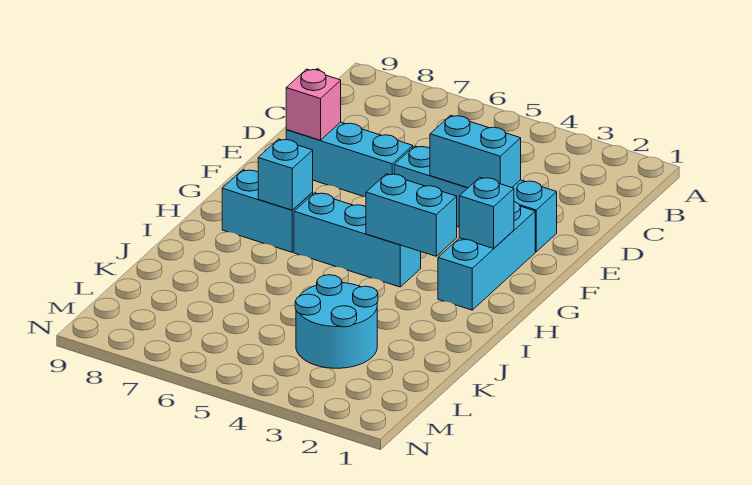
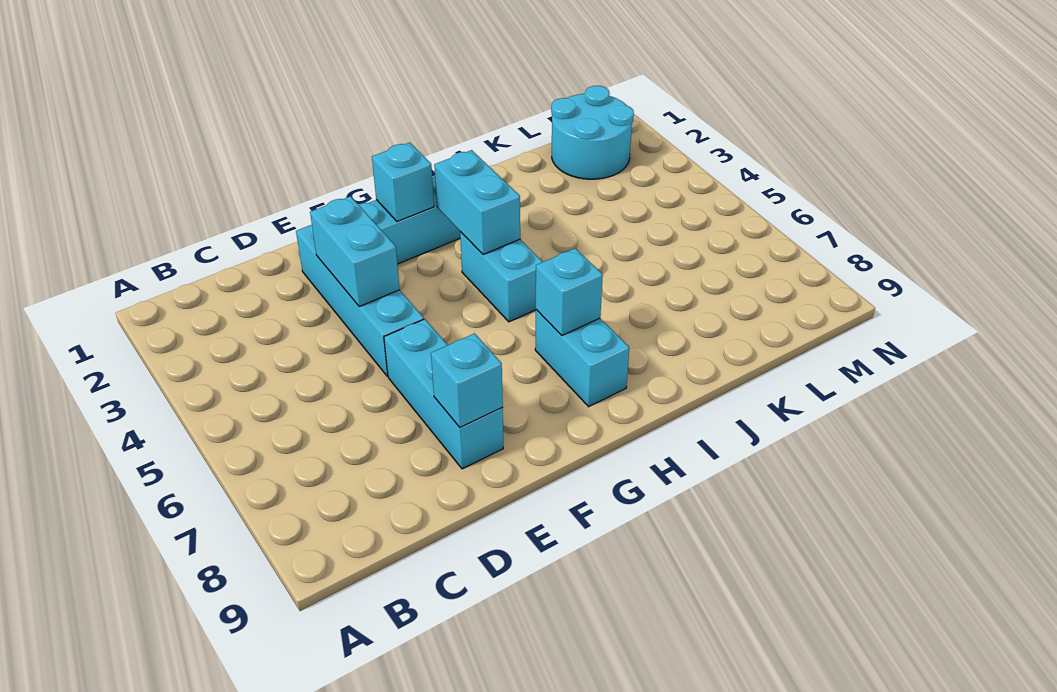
pink 1x1 brick [286,69,341,140] -> cyan 1x1 brick [431,333,503,427]
cyan 1x3 brick [294,193,421,287] -> cyan 1x2 brick [460,231,543,322]
cyan 2x2 round brick [295,275,378,368] -> cyan 2x2 round brick moved to [551,86,634,179]

